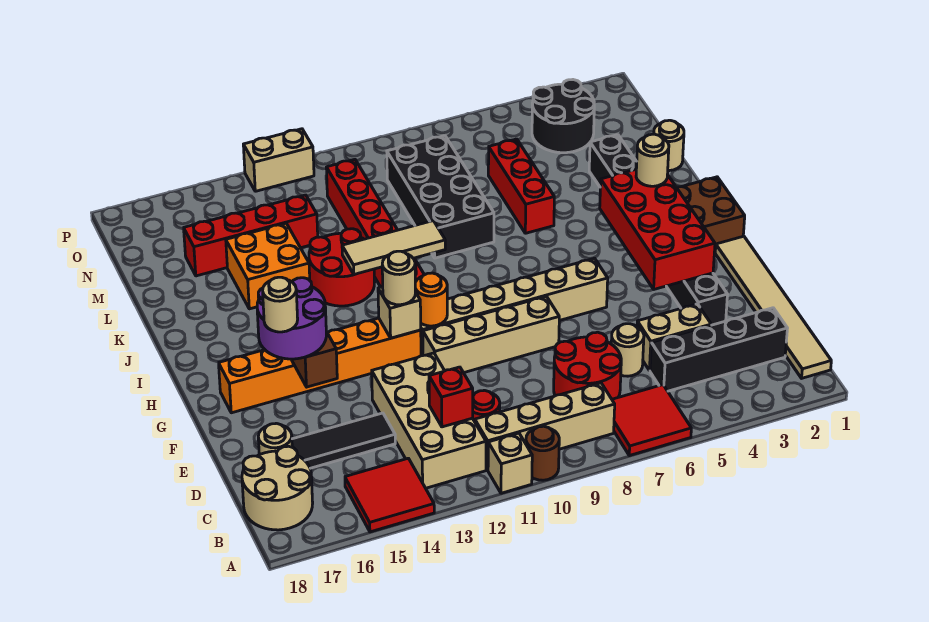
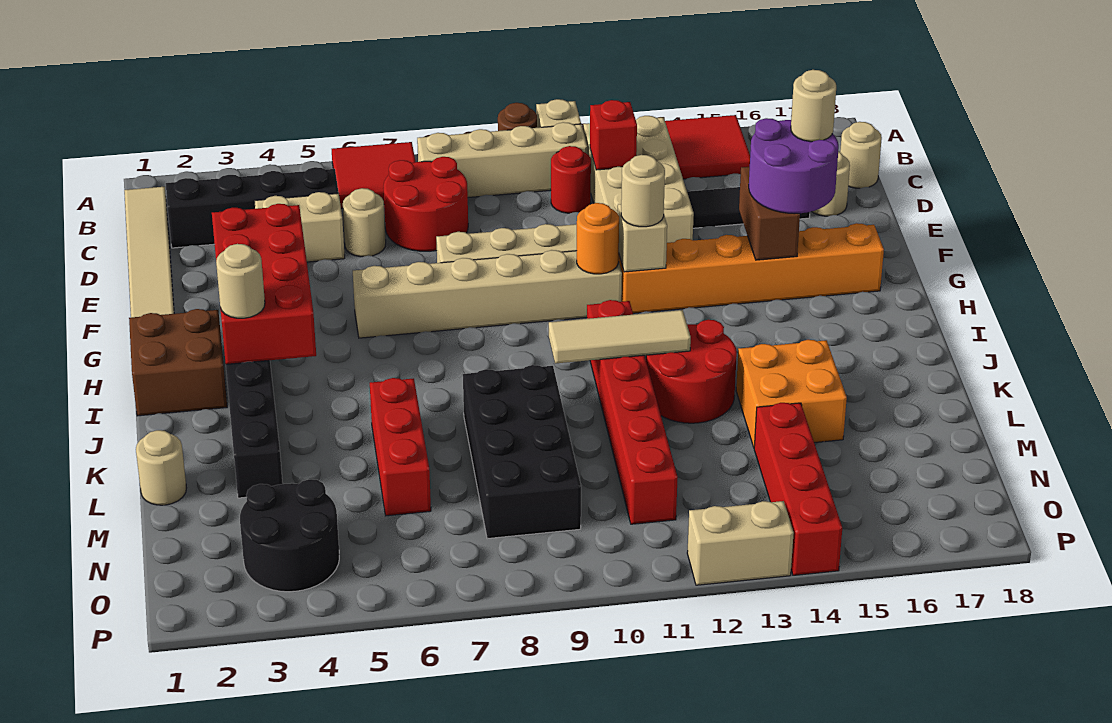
tan 2x2 round brick [242,446,313,530] -> tan 1x1 round brick [840,122,882,188]
red 1x4 brick [184,195,318,276] -> red 1x4 brick turned to [754,403,842,575]

